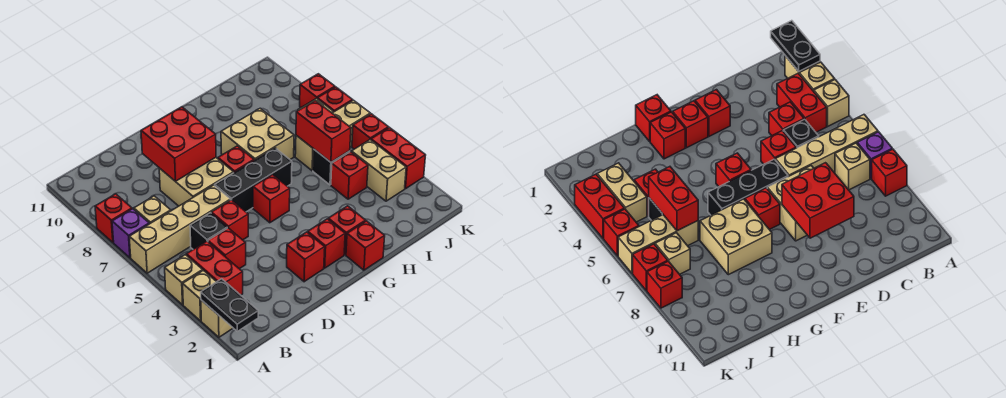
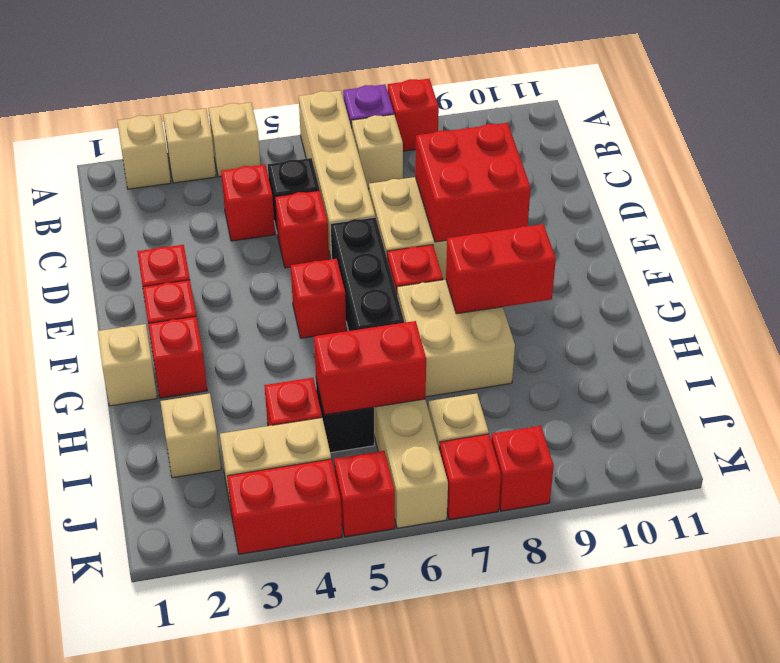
black 1x2 plate [201,279,258,331] -> none
red 1x2 brick [186,241,243,295] -> red 1x2 brick moved to [446,224,556,314]
red 1x1 brick [346,221,385,270] -> tan 1x1 brick [98,324,157,406]
none -> tan 1x1 brick [160,393,221,478]

